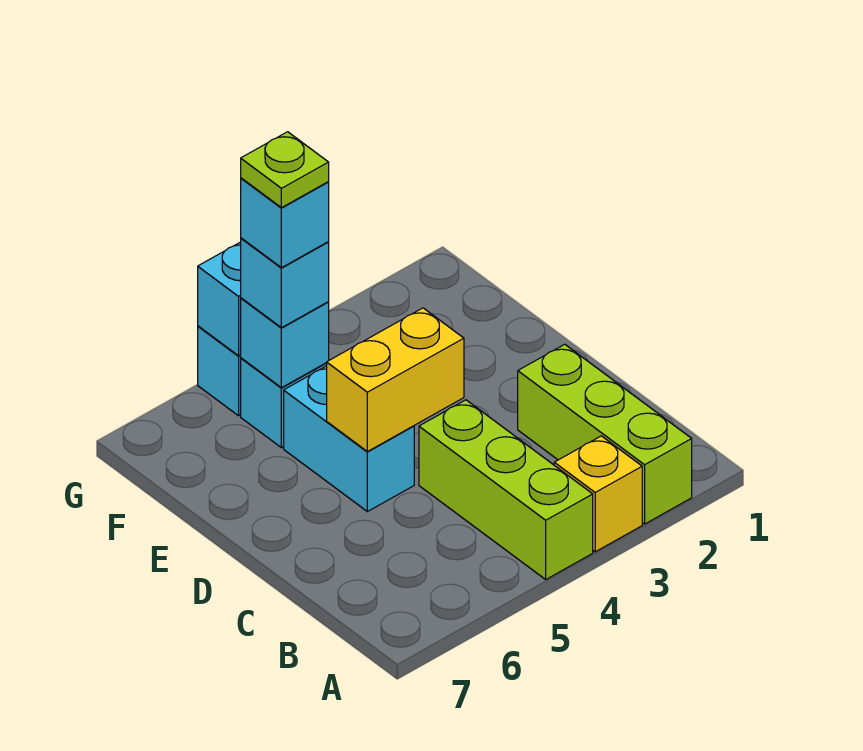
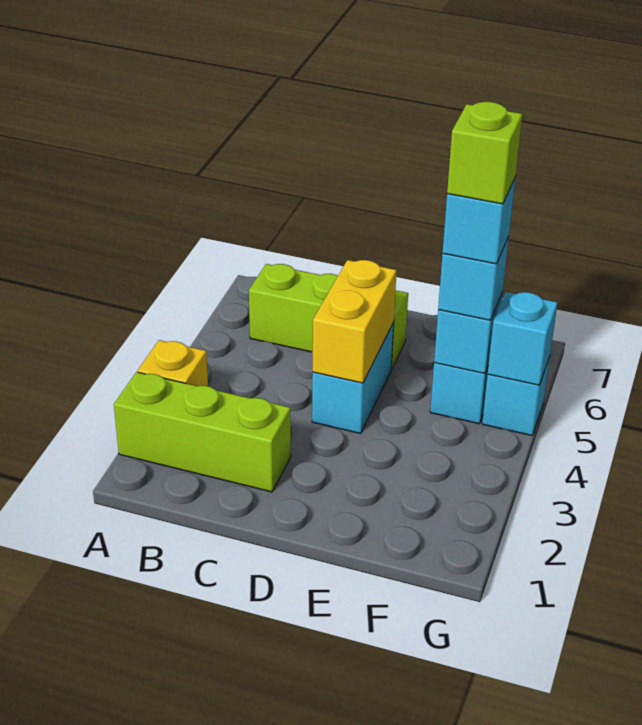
lime 1x3 brick [419,400,593,579] -> lime 1x3 brick moved to [249,264,408,369]
cyan 1x2 brick [284,366,414,512] -> cyan 1x2 brick turned to [312,322,394,434]
lime 1x1 plate [241,132,329,208] -> lime 1x1 brick [447,102,522,204]

